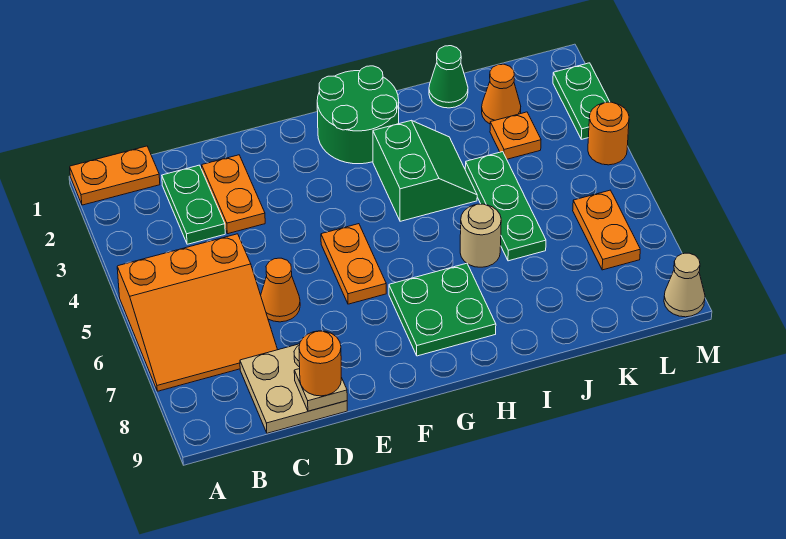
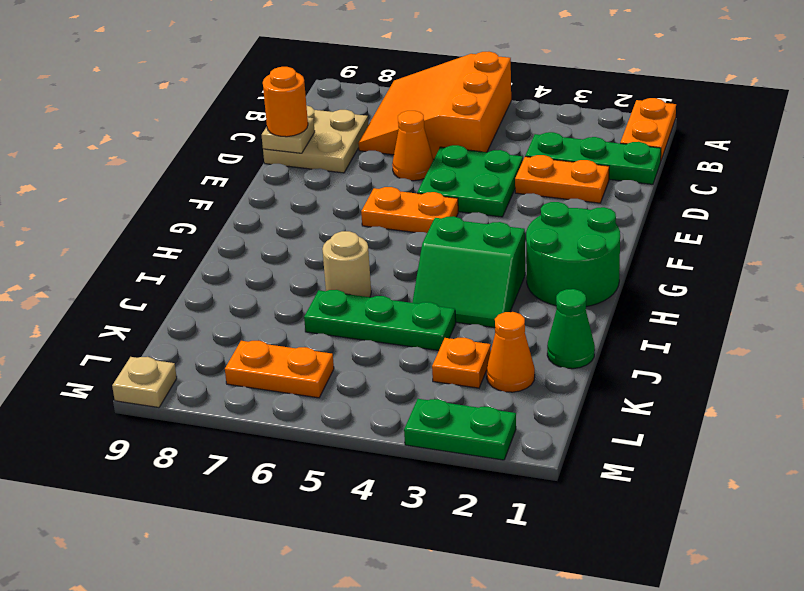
green 1x2 plate [162,165,225,244] -> green 1x3 plate [525,132,661,184]
green 2x2 plate [389,263,496,356] -> green 2x2 plate moved to [417,145,523,217]
orange 1x1 round brick [588,102,629,165] -> none
tan 1x1 cone [664,253,705,317] -> tan 1x1 plate [112,357,177,408]

